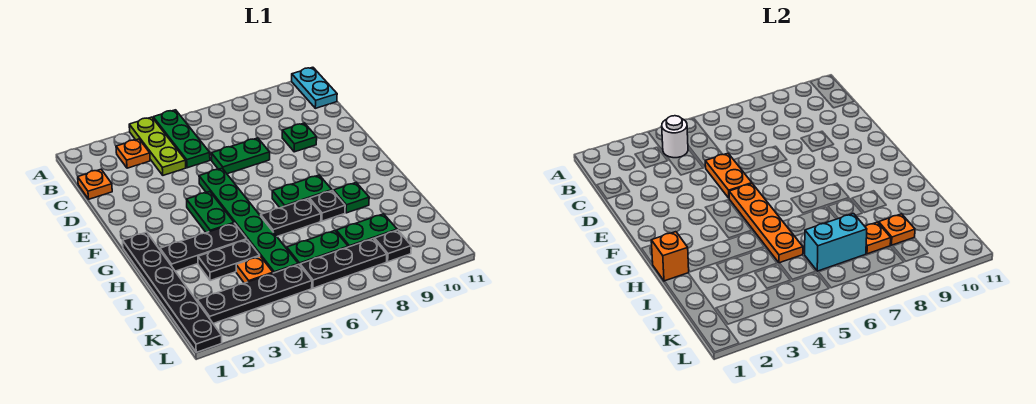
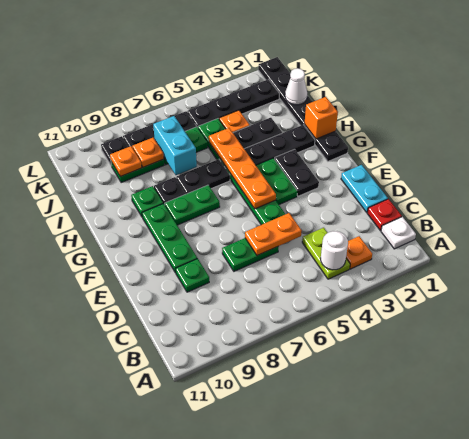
lime 1x3 plate [129,117,186,175] -> lime 1x2 plate [302,228,350,279]
green 1x3 plate [153,110,210,168] -> green 1x3 plate moved to [142,204,197,273]
cyan 1x2 plate [292,67,337,108] -> cyan 1x2 plate moved to [341,165,388,212]
none -> white 1x1 plate [381,217,416,249]
orange 1x1 plate [78,169,112,199] -> red 1x1 plate [367,199,402,231]
orange 1x2 plate [705,153,752,198] -> orange 1x2 plate turned to [245,213,302,255]
none -> black 1x2 plate [275,149,319,196]
none -> white 1x1 cone [285,68,307,105]
cyan 1x2 brick [805,214,867,271] -> cyan 1x2 brick turned to [153,116,197,175]

